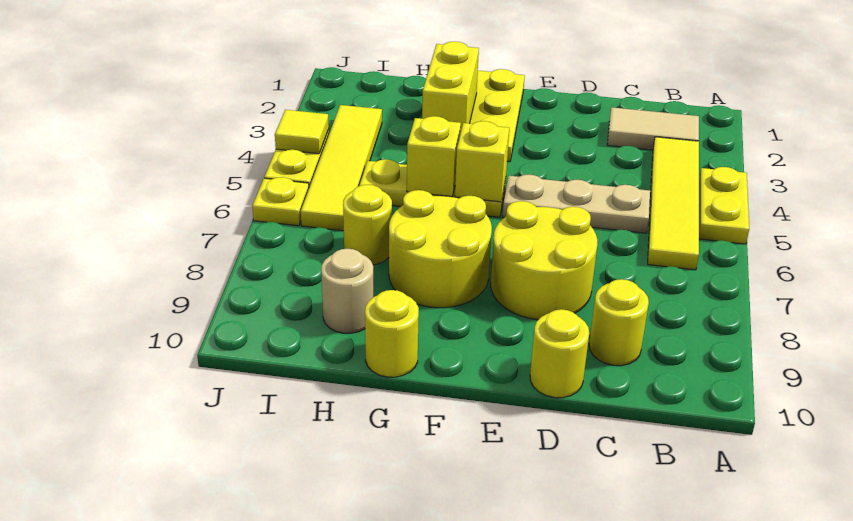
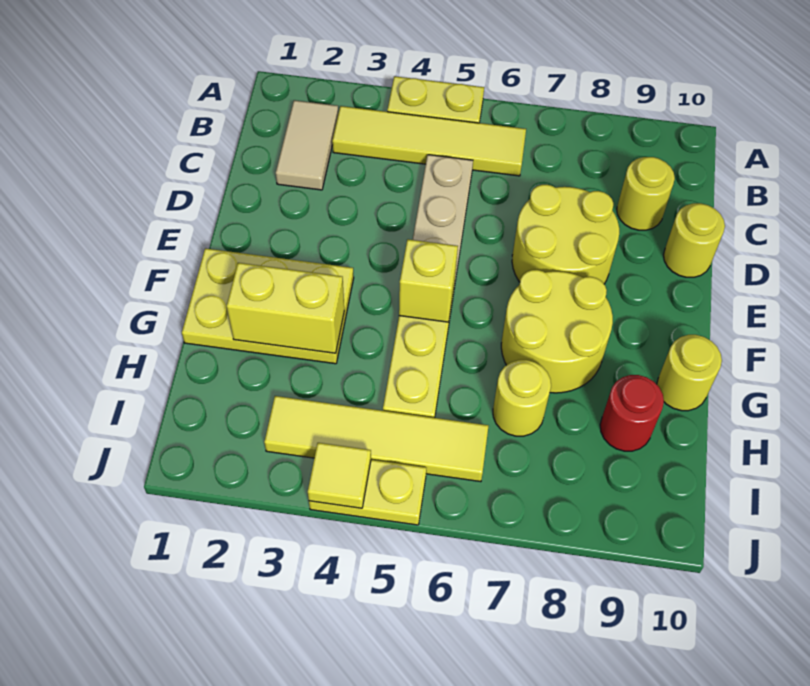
yellow 1x1 brick [407,116,461,197] -> none
tan 1x1 round brick [321,249,373,333] -> red 1x1 round brick [600,375,664,451]
yellow 1x1 plate [252,177,309,226] -> none

